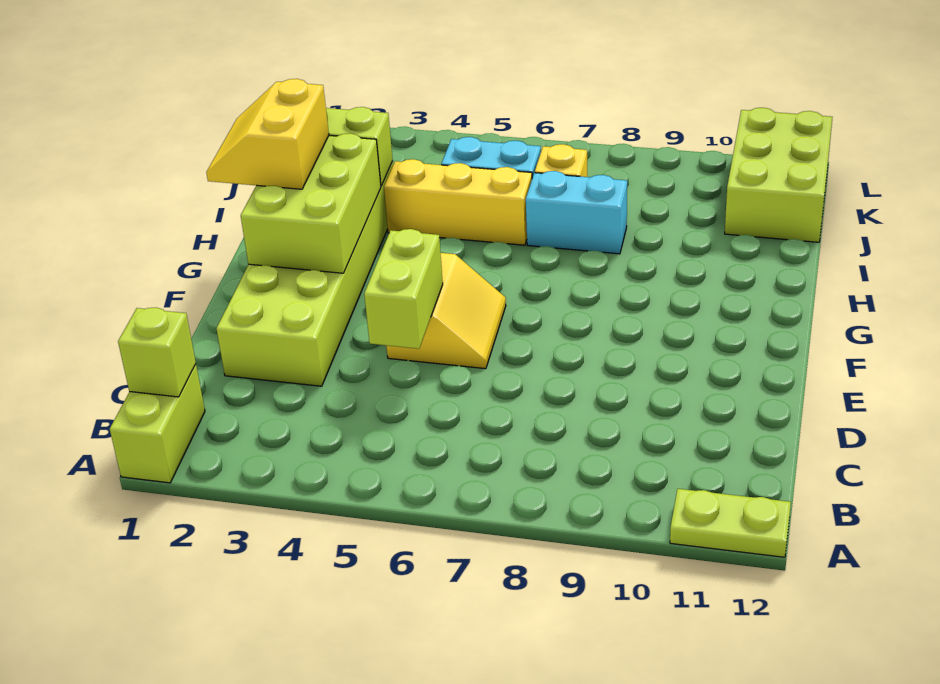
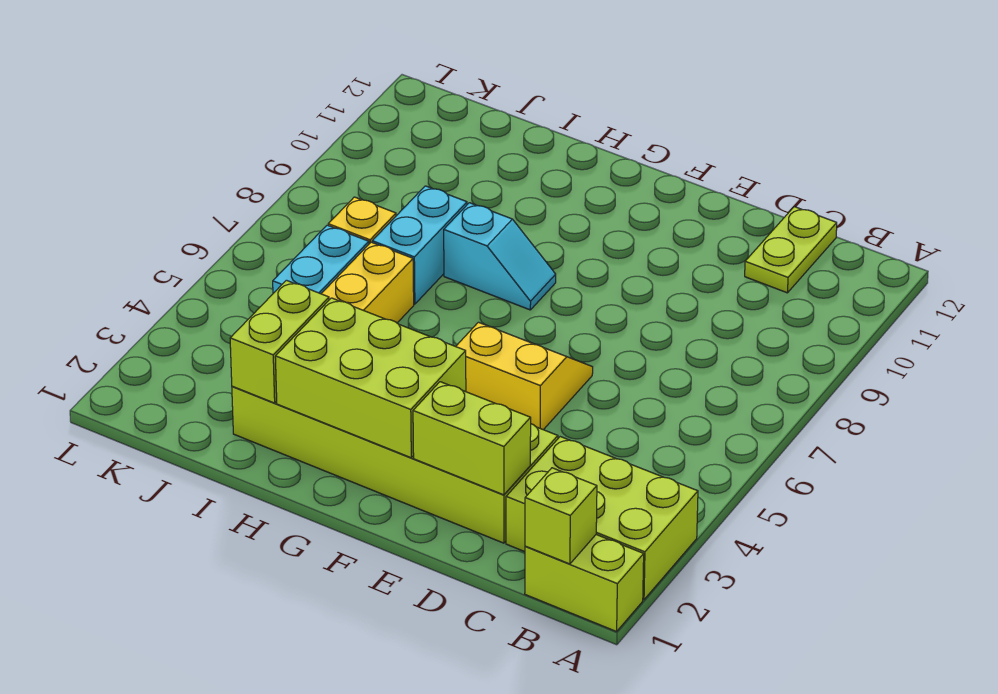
lime 1x2 plate [670,489,791,557] -> lime 1x2 plate moved to [745,207,837,293]
lime 1x2 brick [364,229,443,349] -> lime 1x2 brick moved to [413,382,531,495]
yellow 2x2 slope [206,79,329,189] -> none
none -> cyan 1x2 slope [444,203,556,310]
lime 2x3 brick [725,108,832,242] -> lime 2x3 brick moved to [506,437,698,600]

